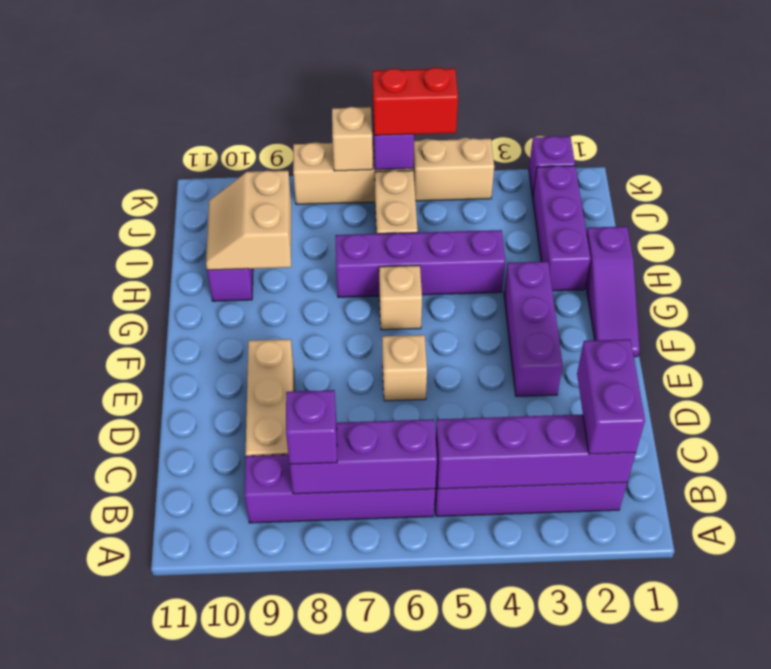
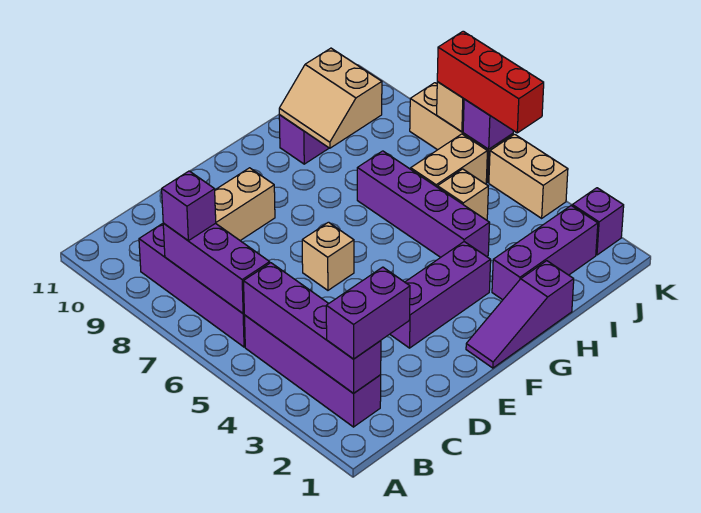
tan 1x1 brick [379,265,422,330] -> tan 1x1 brick moved to [438,169,488,220]
tan 2x2 slope [206,171,291,270] -> tan 2x2 slope turned to [279,48,382,148]
red 1x2 brick [373,67,458,135] -> red 1x3 brick [437,31,544,133]

